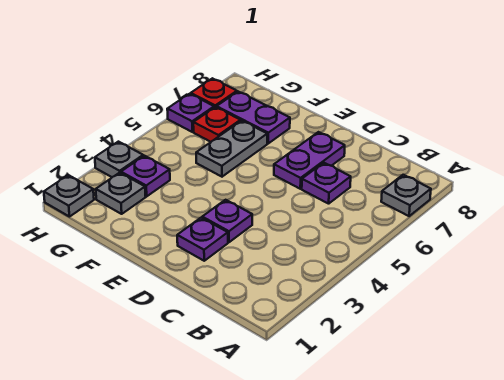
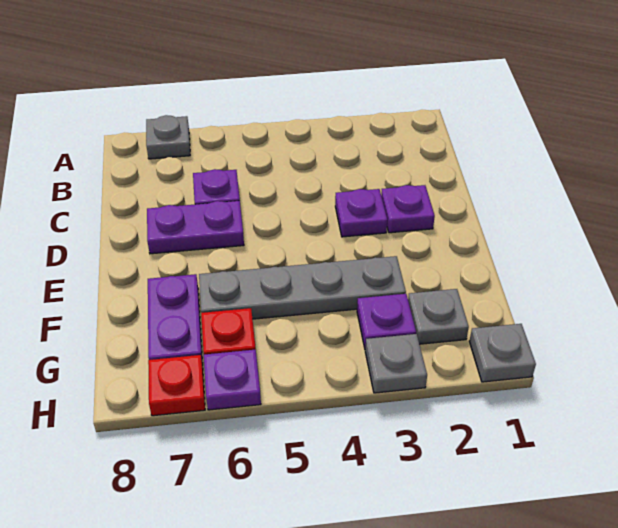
grey 1x2 plate [196,121,267,177] -> grey 1x4 plate [199,256,406,319]

